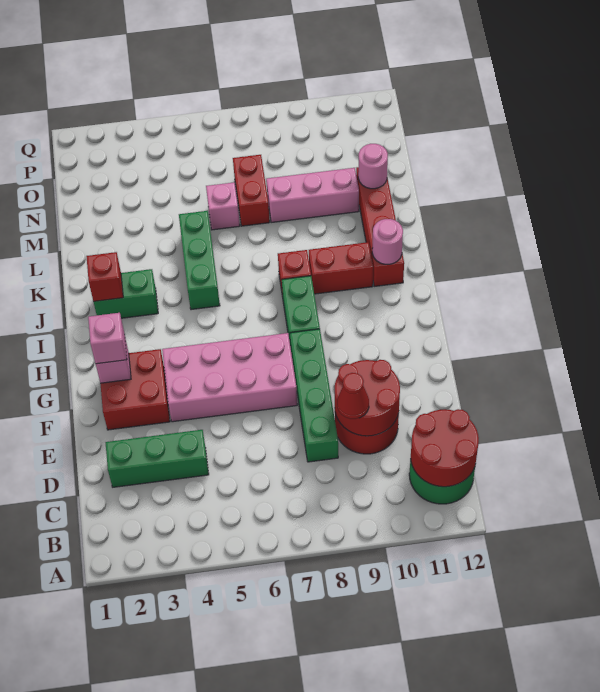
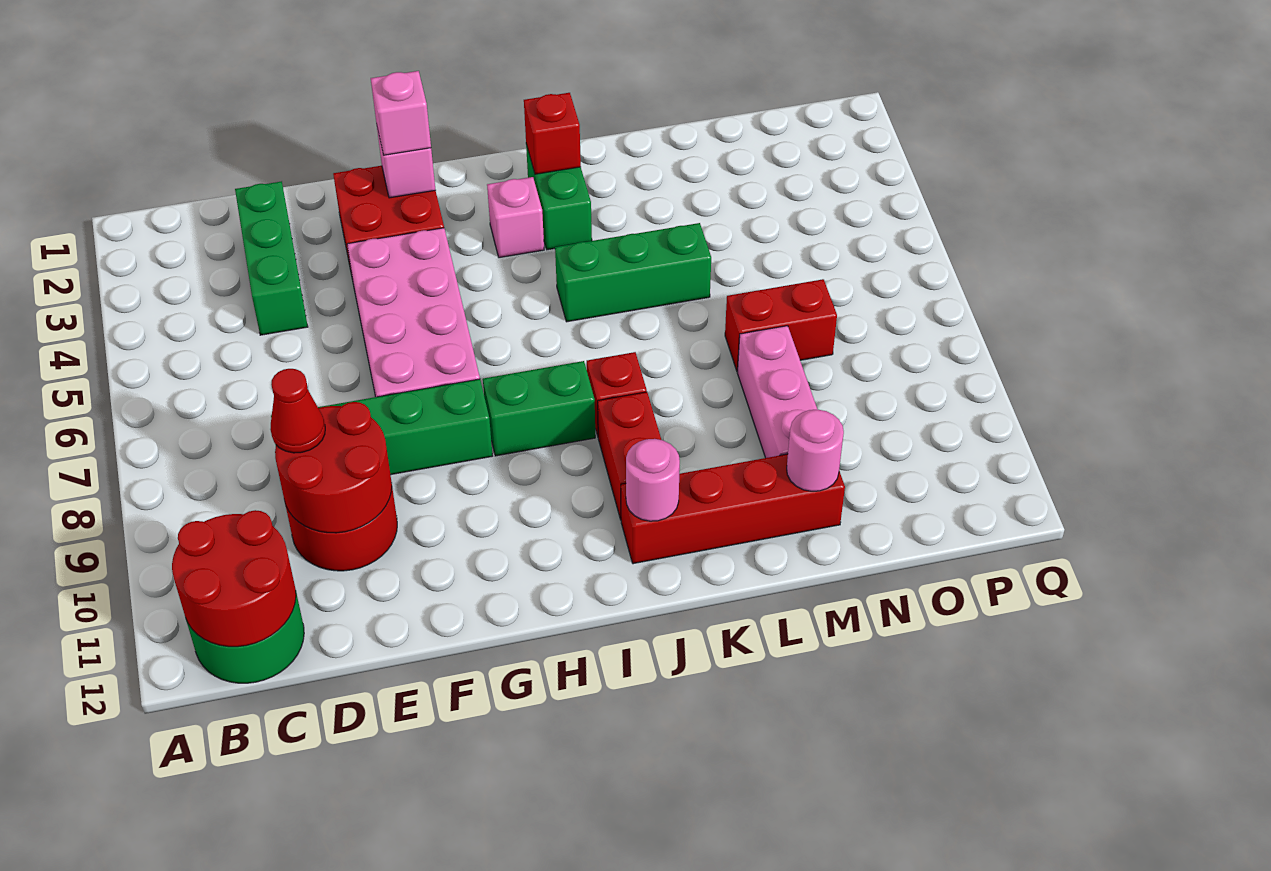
pink 1x1 brick [206,182,240,230] -> pink 1x1 brick moved to [487,177,544,258]

